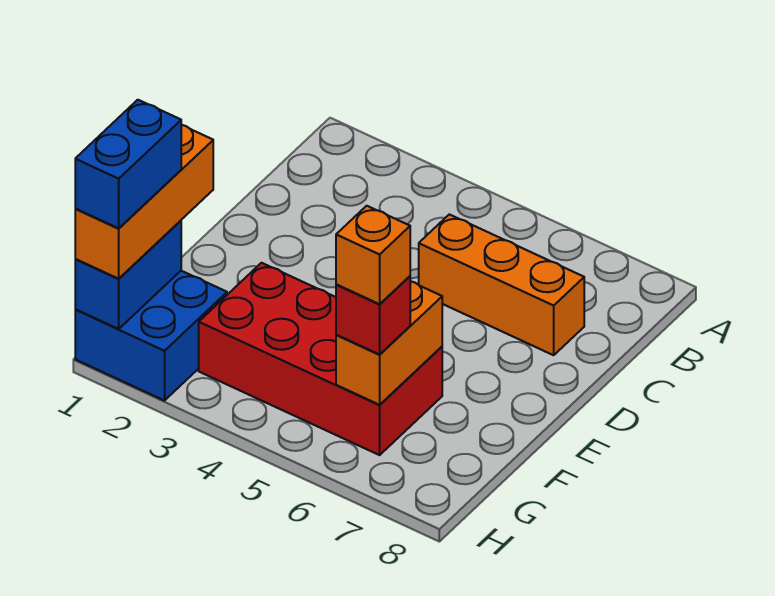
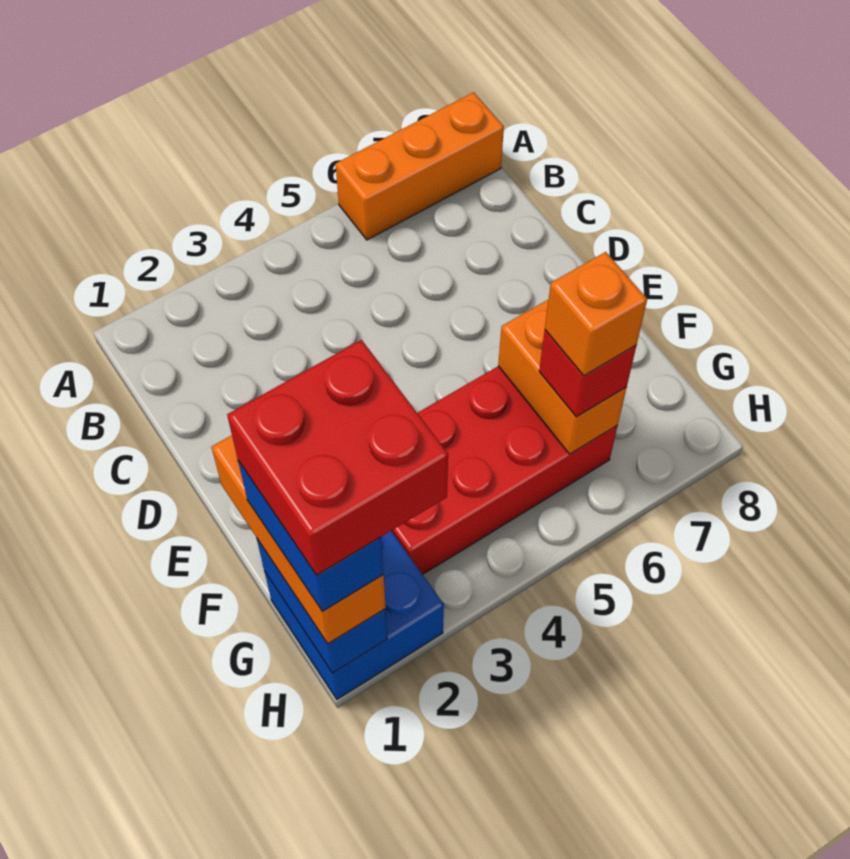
orange 1x3 brick [419,214,584,355] -> orange 1x3 brick moved to [336,92,504,240]
none -> red 2x2 brick [227,340,448,575]

